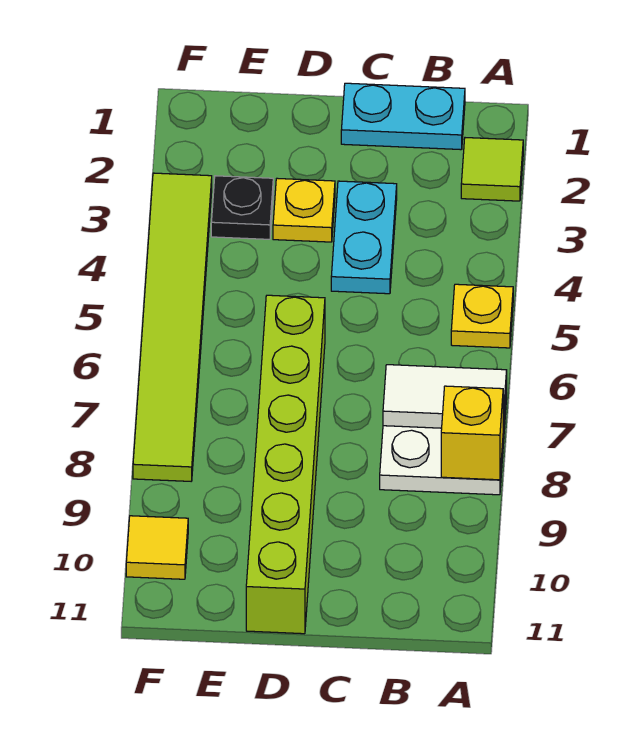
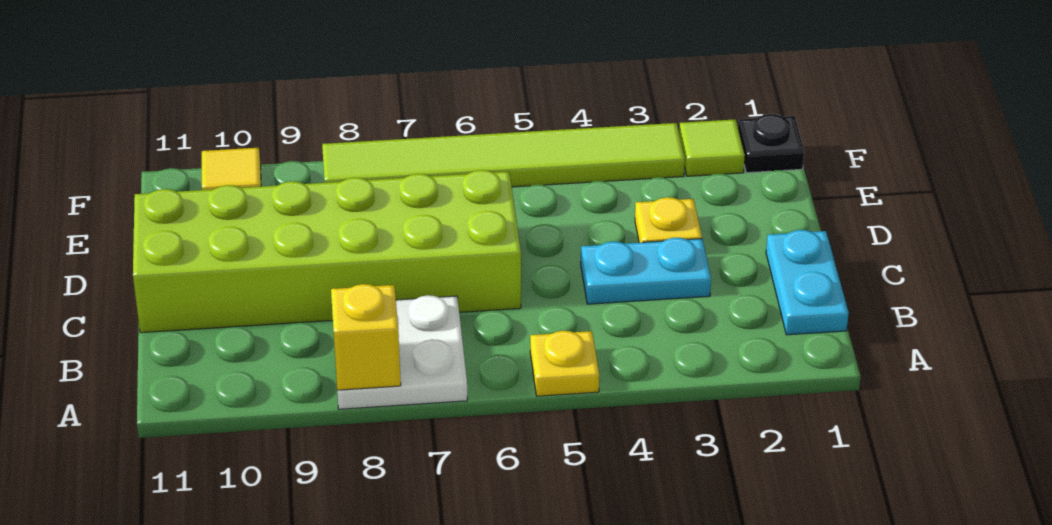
lime 1x1 tile [461,138,523,201] -> lime 1x1 tile moved to [679,119,745,176]
white 1x2 tile [383,365,507,428] -> none
lime 1x6 brick [246,295,325,634] -> lime 2x6 brick [133,170,521,333]
black 1x1 plate [211,176,273,239] -> black 1x1 plate moved to [738,114,804,173]

